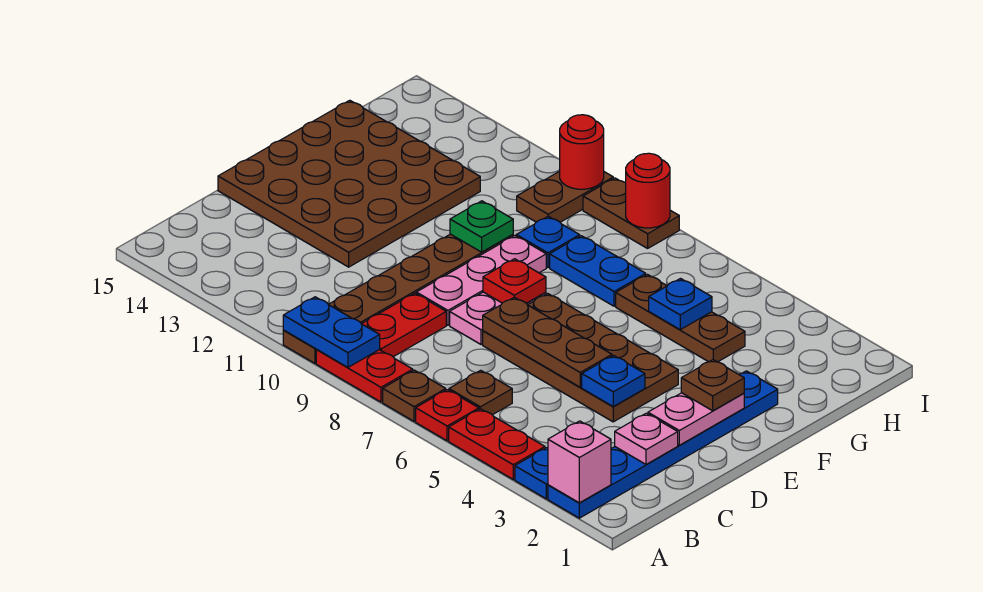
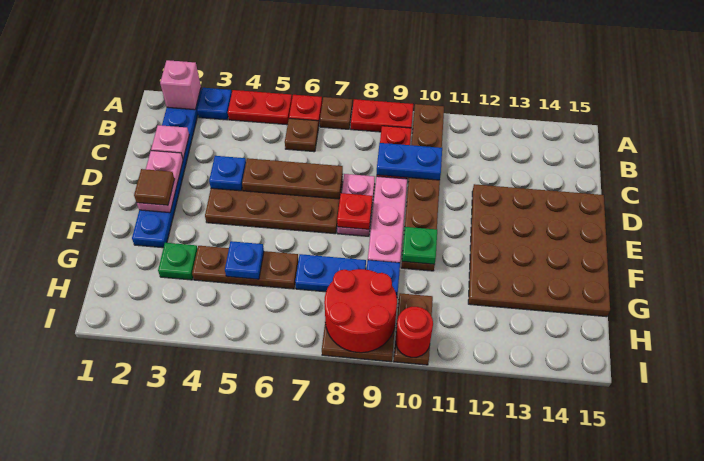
blue 1x2 plate [283,297,380,367] -> blue 1x2 plate moved to [377,143,442,180]
brown 1x1 plate [681,360,744,411] -> brown 1x1 tile [134,169,175,205]
none -> green 1x1 plate [158,243,198,280]
red 1x1 round brick [626,153,670,228] -> red 2x2 round brick [324,269,397,353]

